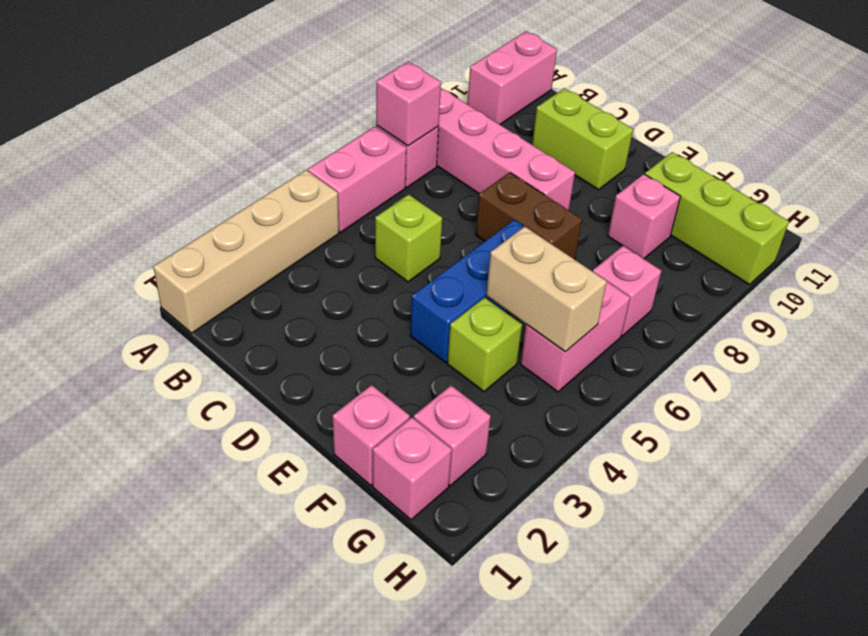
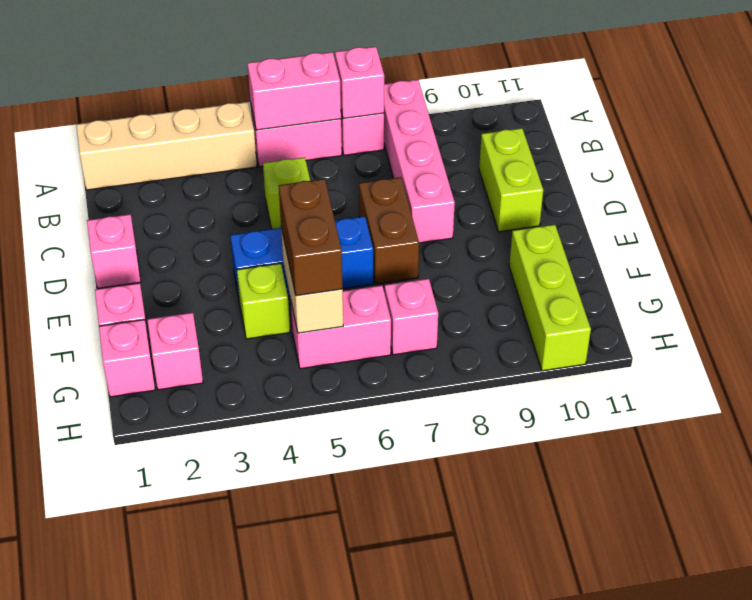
pink 1x2 brick [468,31,557,124] -> pink 1x2 brick moved to [247,52,341,130]
none -> brown 1x2 brick [279,179,343,296]
pink 1x1 brick [608,174,680,259] -> pink 1x1 brick moved to [87,214,141,288]

